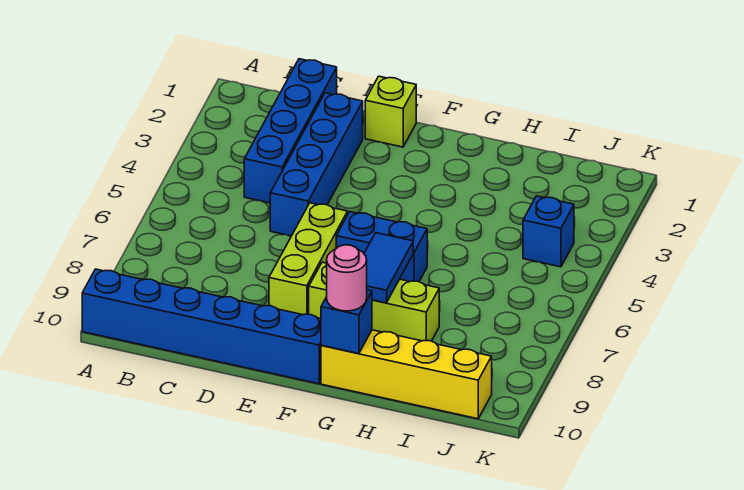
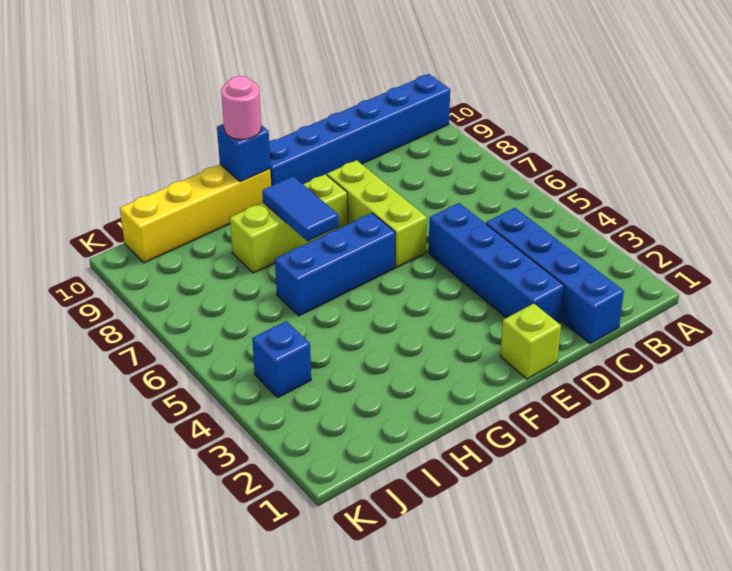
blue 1x2 brick [336,212,427,282] -> blue 1x3 brick [275,213,395,316]

